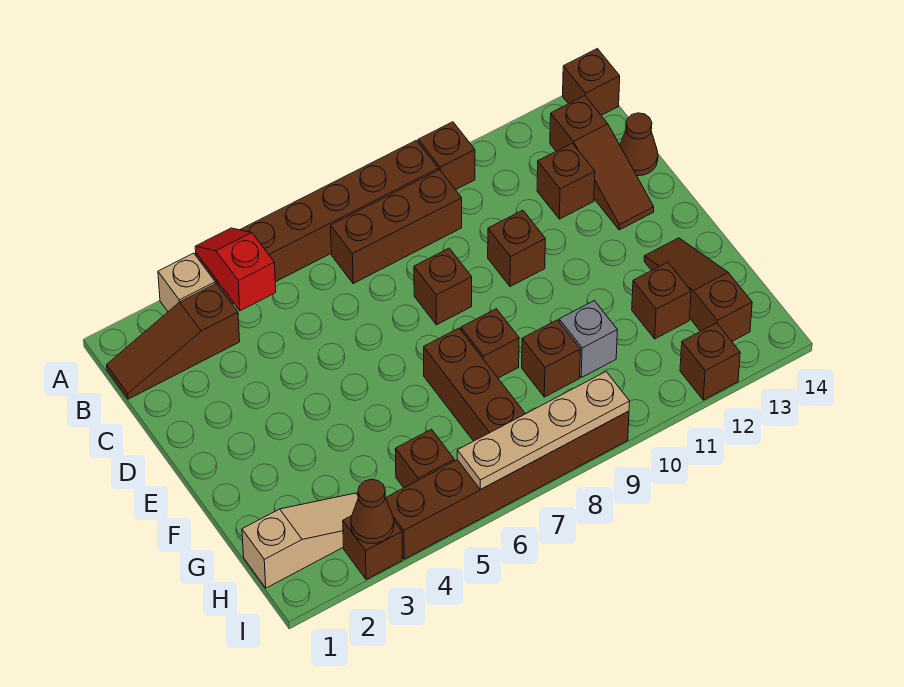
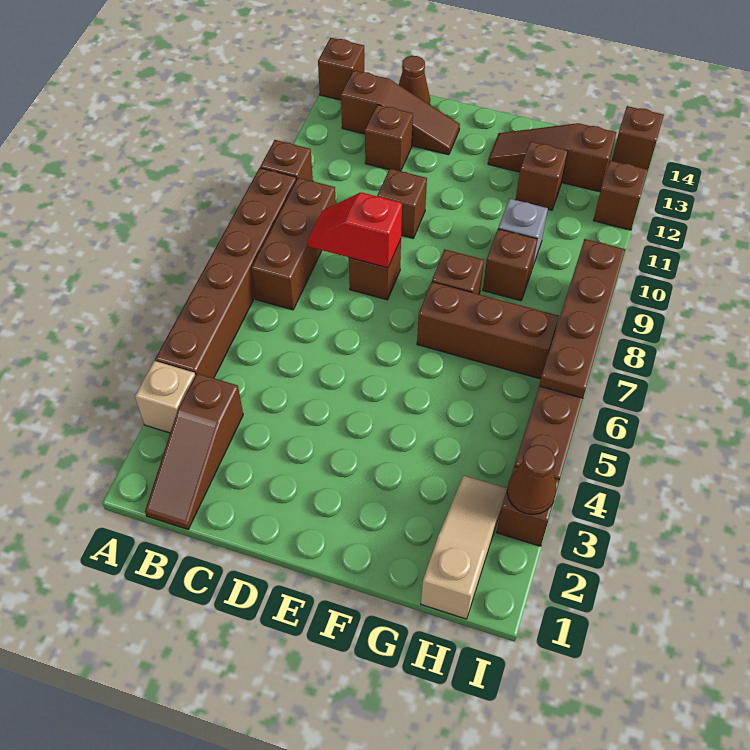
red 1x2 slope [195,228,276,311] -> red 1x2 slope moved to [307,192,402,268]
brown 1x1 brick [395,429,454,488] -> brown 1x1 brick moved to [612,106,664,169]
tan 1x4 plate [457,372,630,489] -> brown 1x4 plate [539,239,626,398]

